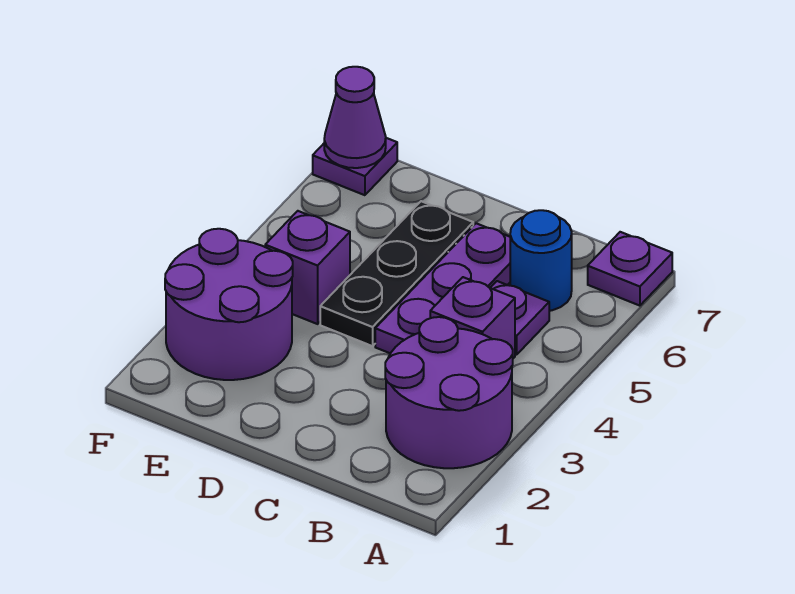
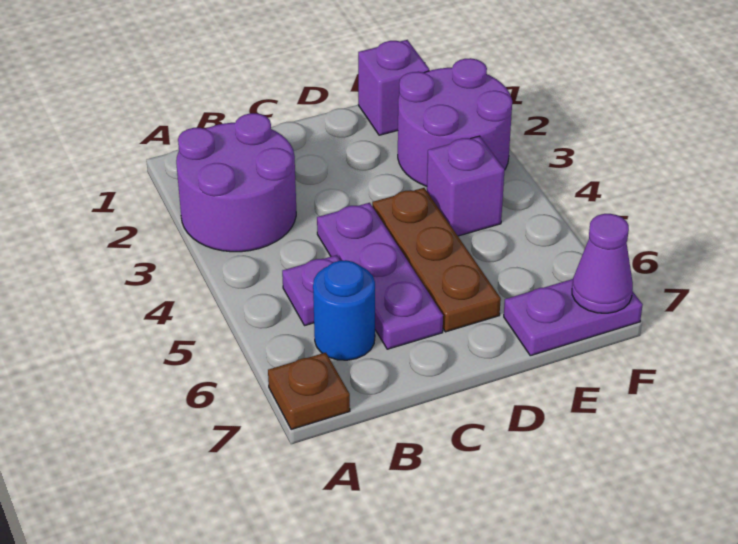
purple 1x1 plate [588,232,672,306] -> brown 1x1 plate [268,353,350,429]
purple 1x1 brick [430,277,515,358] -> purple 1x1 brick moved to [358,40,429,135]
black 1x3 plate [320,201,473,346] -> brown 1x3 plate [372,188,501,332]
purple 1x1 plate [313,138,397,195] -> purple 1x2 plate [504,279,643,356]

